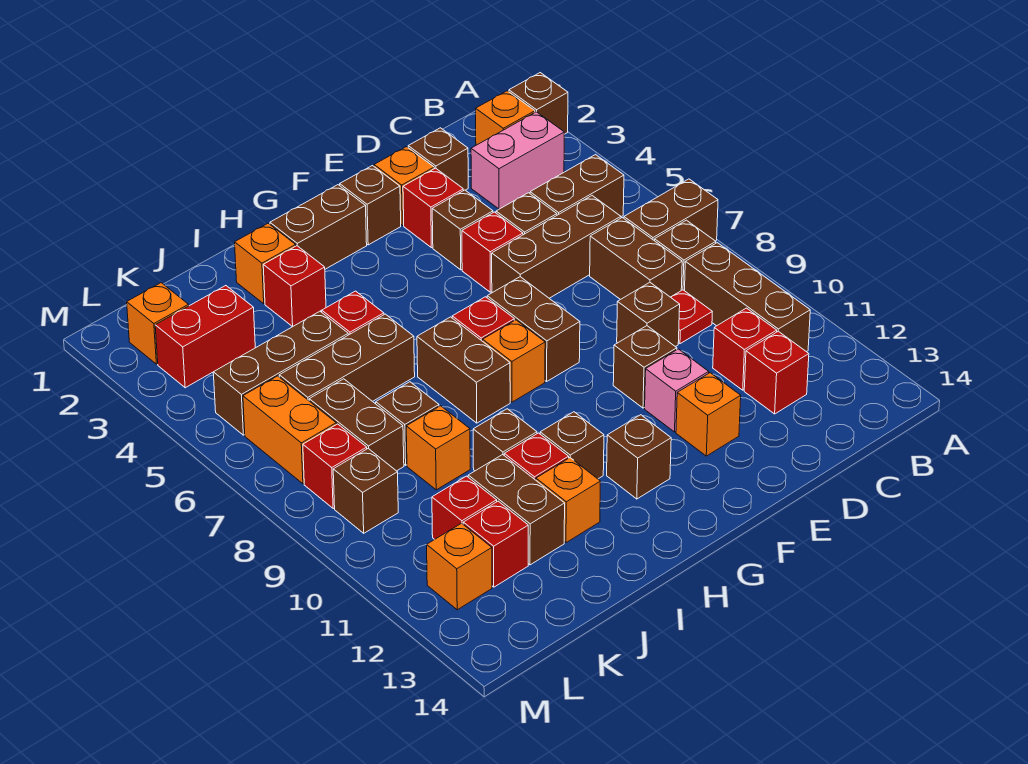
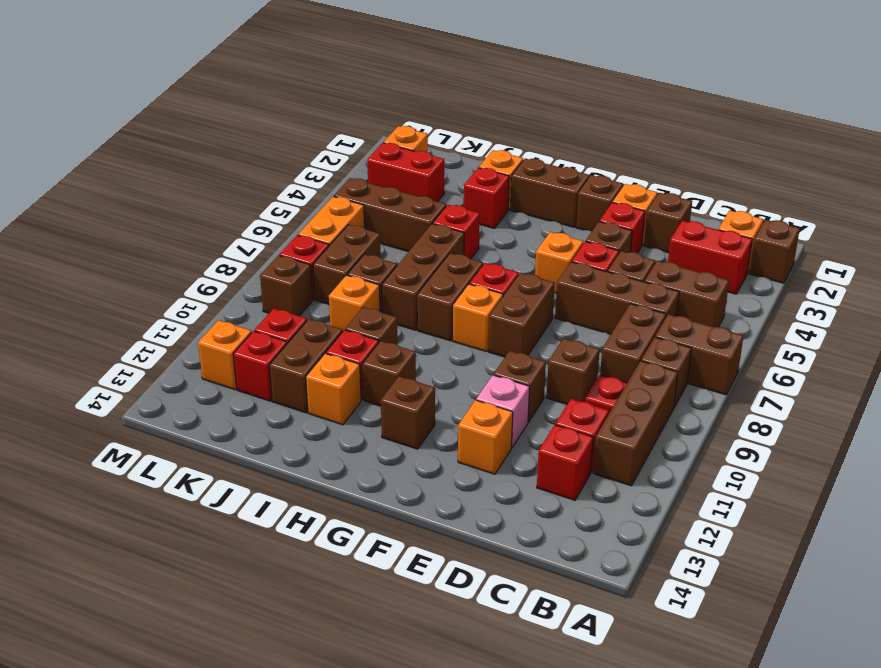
pink 1x2 brick [471,112,564,209] -> red 1x2 brick [668,221,752,294]
none -> orange 1x1 brick [535,232,583,293]
brown 1x3 brick [279,314,415,401] -> brown 1x3 brick turned to [382,224,464,330]

